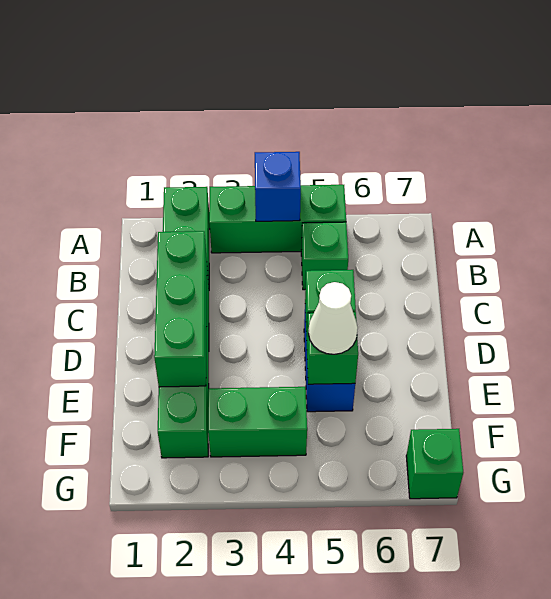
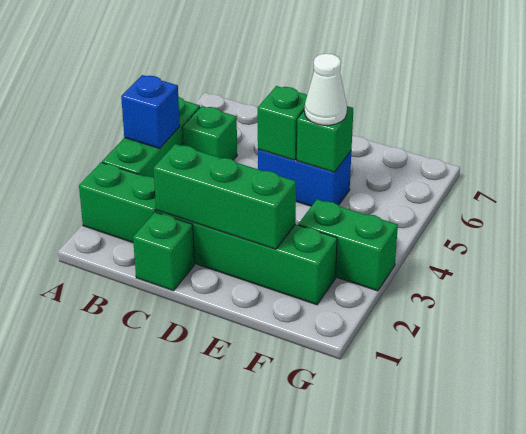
green 1x2 brick [208,387,307,457] -> green 1x2 brick turned to [298,199,398,291]
green 1x1 brick [406,429,463,499] -> green 1x1 brick moved to [133,212,194,291]

